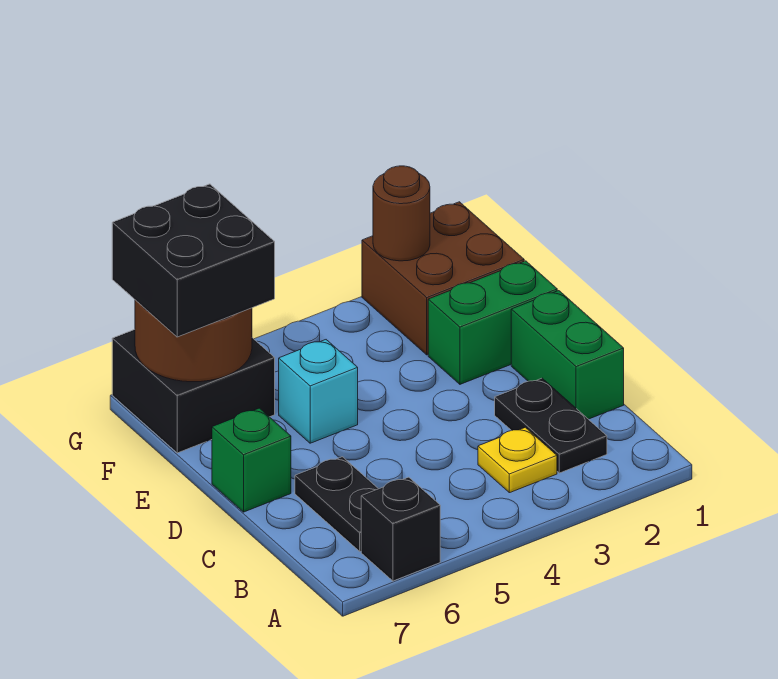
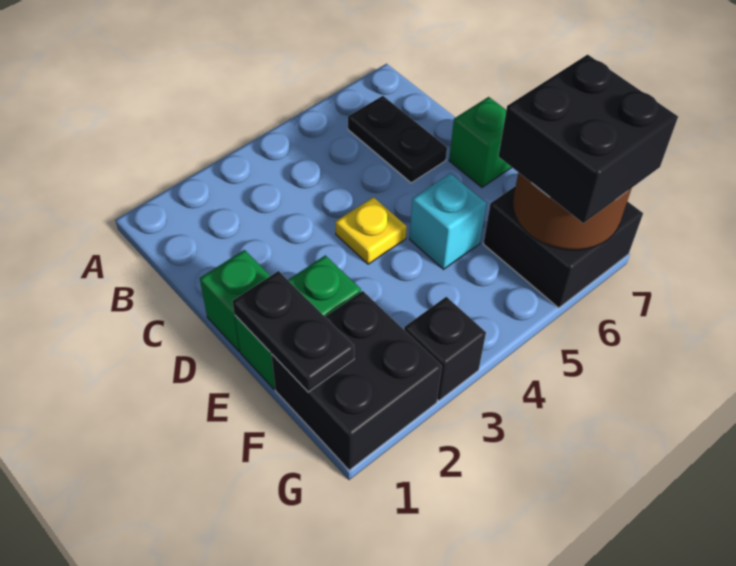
black 1x1 brick [361,477,440,581] -> black 1x1 brick moved to [404,297,486,401]
black 1x2 plate [495,378,607,473] -> black 1x2 plate moved to [232,271,354,392]
yellow 1x1 plate [478,427,557,493] -> yellow 1x1 plate moved to [335,197,407,264]
green 1x2 brick [511,291,624,419] -> green 1x1 brick [200,250,270,351]
brown 2x2 brick [362,202,524,355] -> black 2x2 brick [271,291,442,470]
brown 1x1 round brick [373,166,430,261] -> none

